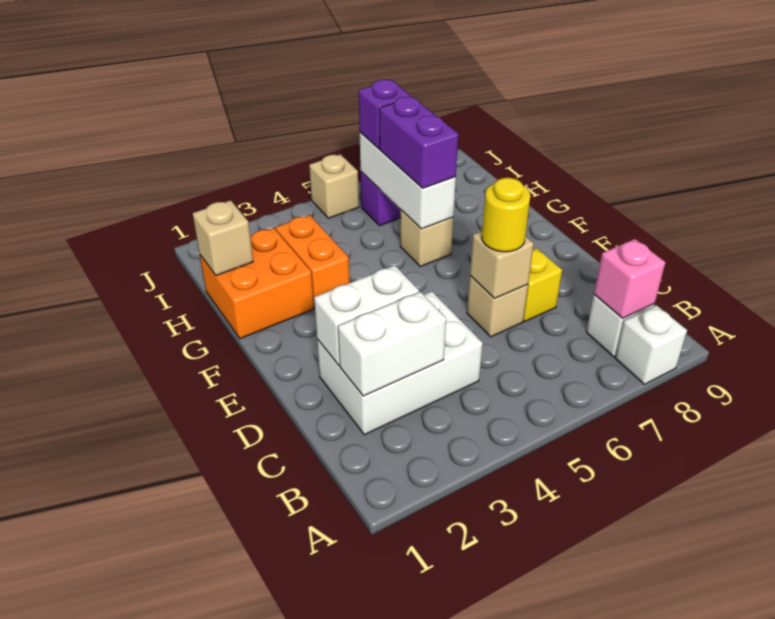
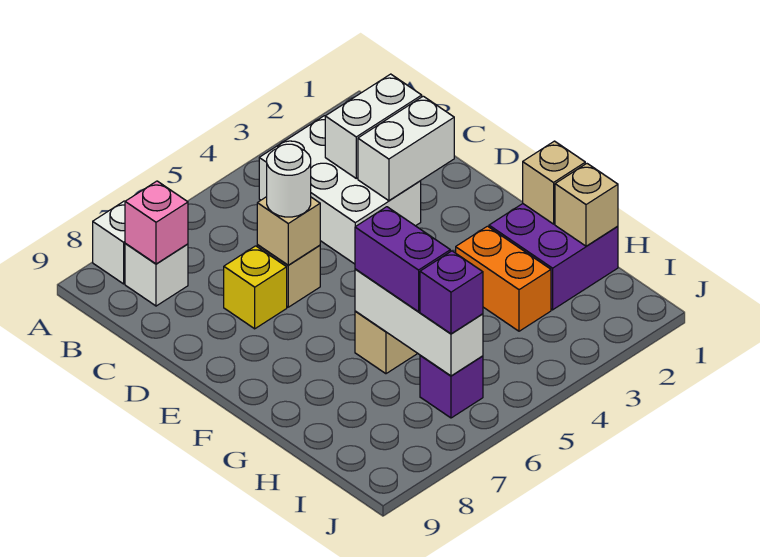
white 2x3 brick [317,291,483,435] -> white 2x3 brick turned to [259,116,421,264]
yellow 1x1 round brick [482,178,530,252] -> white 1x1 round brick [267,144,311,217]
orange 2x2 brick [200,228,314,339] -> purple 2x2 brick [489,204,618,310]
tan 1x1 brick [309,154,359,218] -> tan 1x1 brick moved to [523,141,585,224]

